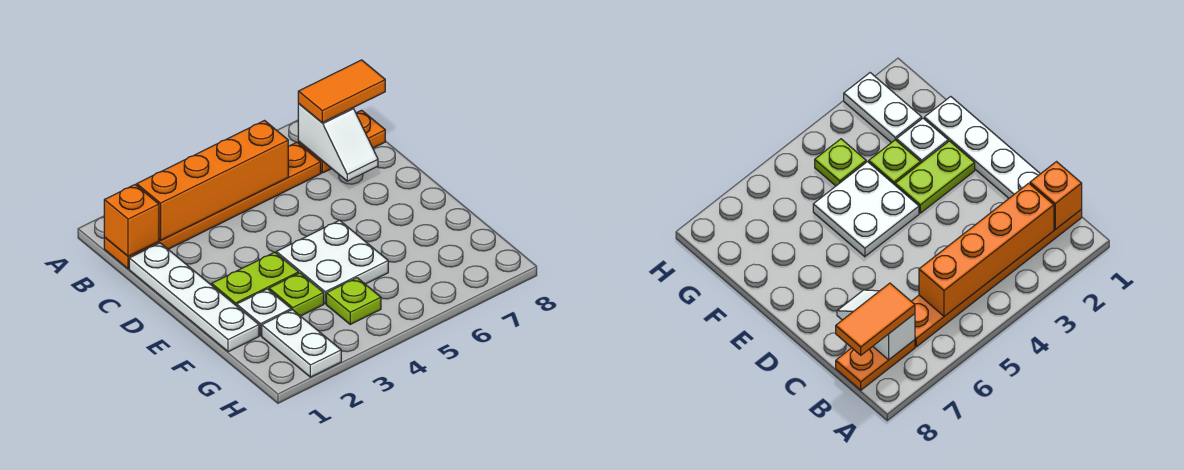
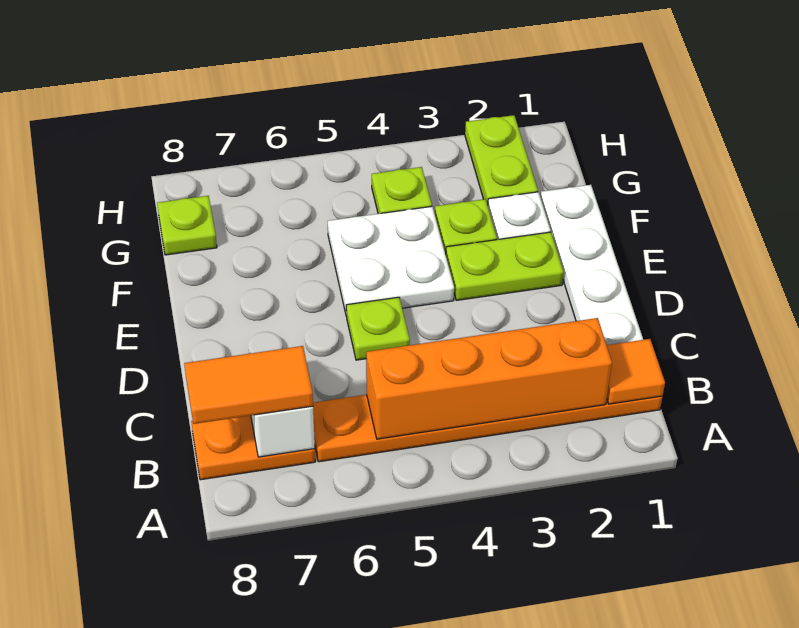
orange 1x1 brick [104,185,159,257] -> orange 1x1 tile [607,339,665,404]
none -> lime 1x1 plate [346,297,410,360]
white 1x2 plate [262,310,341,377] -> lime 1x2 plate [465,115,538,205]
none -> lime 1x1 plate [157,196,217,255]

